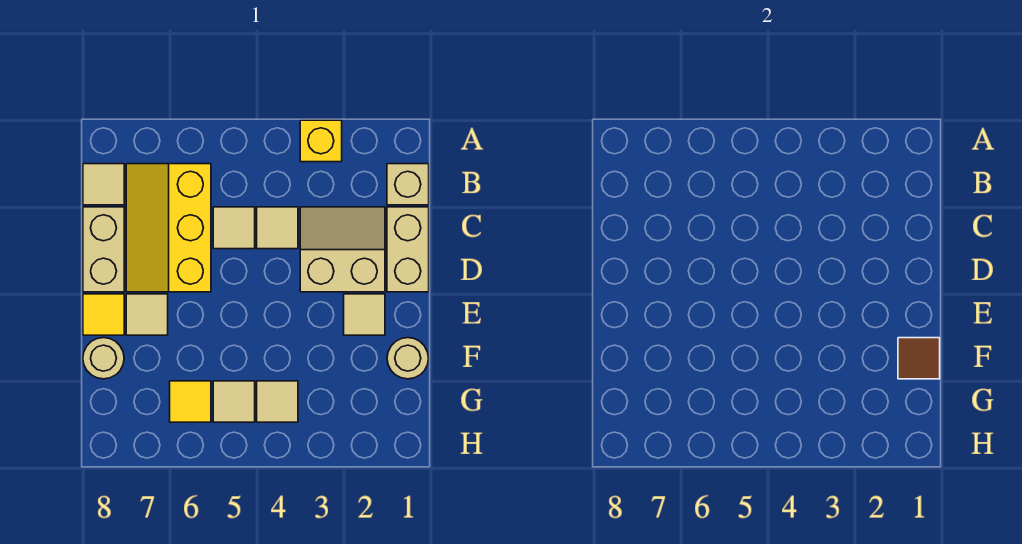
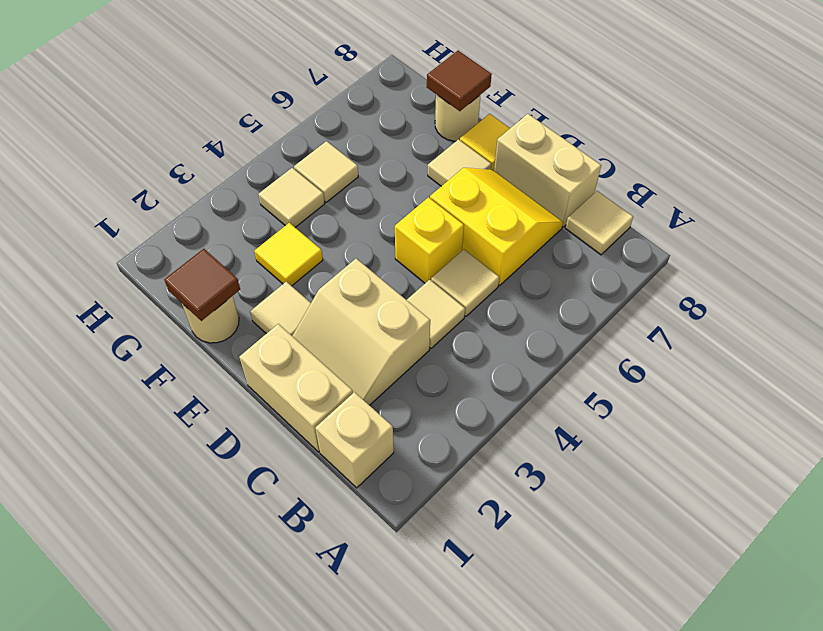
yellow 1x1 brick [300,120,342,162] -> yellow 1x1 brick moved to [395,197,464,283]
yellow 2x3 slope [126,164,211,292] -> yellow 2x2 slope [430,168,563,286]
tan 2x2 slope [300,207,385,292] -> tan 2x2 slope turned to [292,259,430,405]
none -> brown 1x1 tile [427,51,492,111]
yellow 1x1 tile [170,381,211,422] -> yellow 1x1 tile moved to [254,223,323,286]

